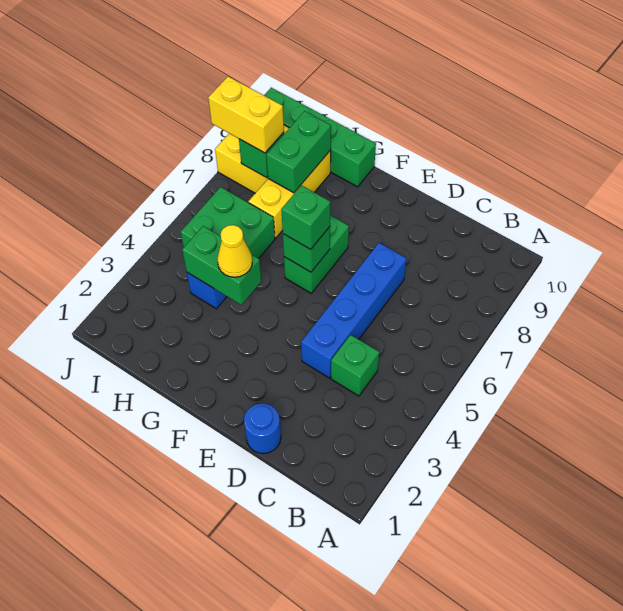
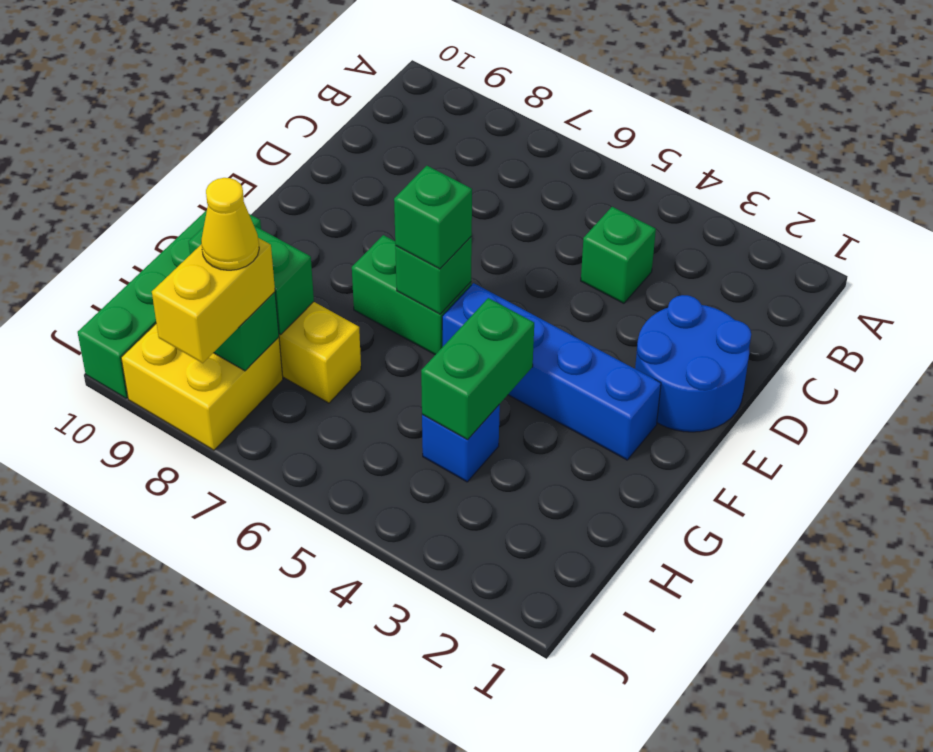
blue 1x1 round brick [244,403,281,454] -> blue 2x2 round brick [635,295,751,432]
blue 1x4 brick [301,243,407,378] -> blue 1x4 brick moved to [442,283,661,460]
yellow 1x1 cone [217,225,252,277] -> yellow 1x1 cone moved to [201,178,259,270]
green 2x2 brick [181,187,275,258] -> none

